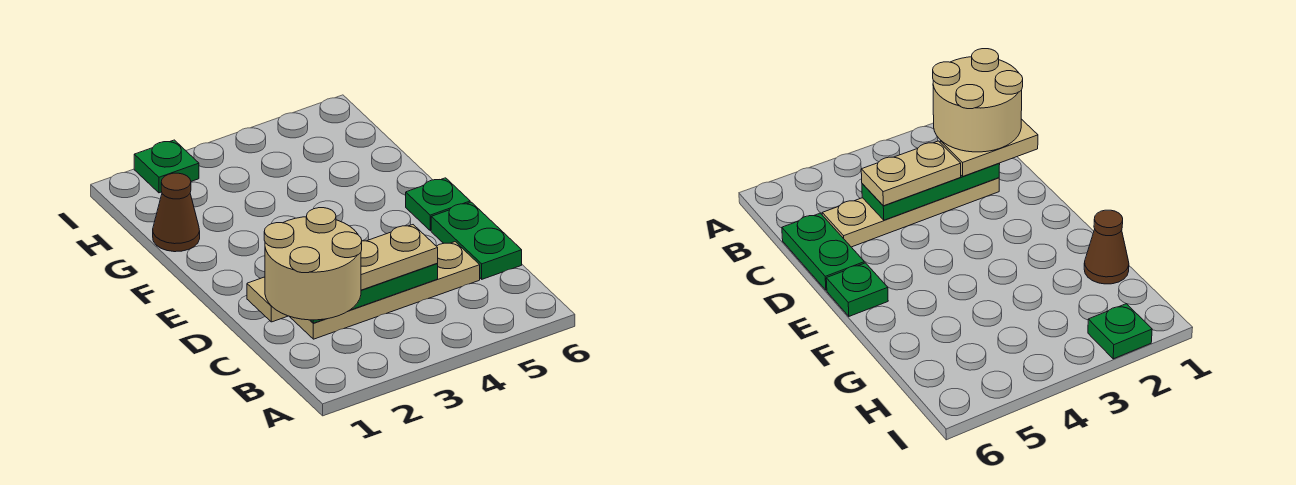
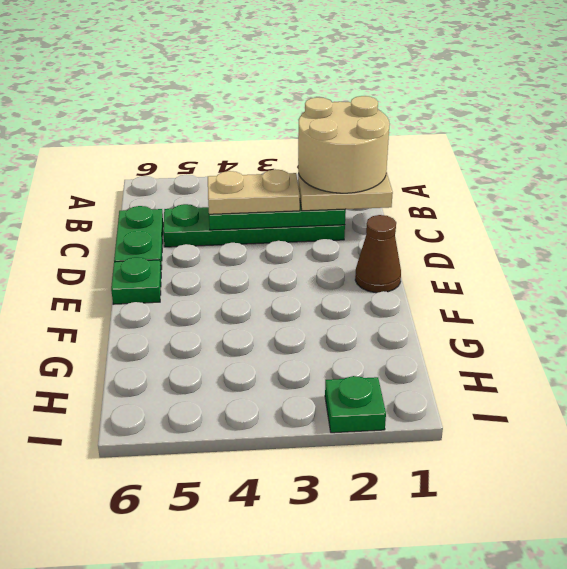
tan 1x4 plate [289,242,480,339] -> green 1x4 plate [163,204,345,247]
brown 1x1 cone [153,173,200,252] -> brown 1x1 cone moved to [355,215,401,293]

